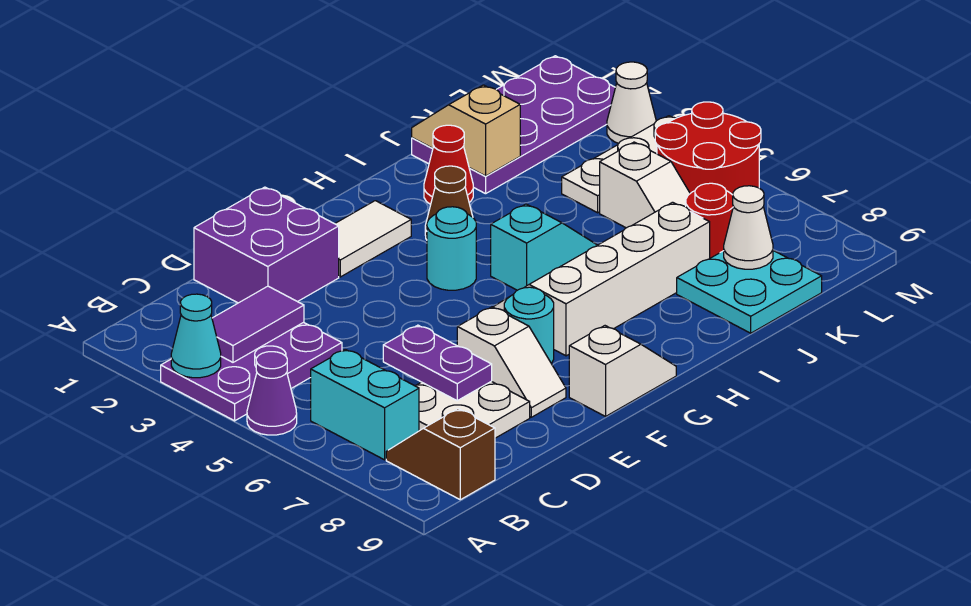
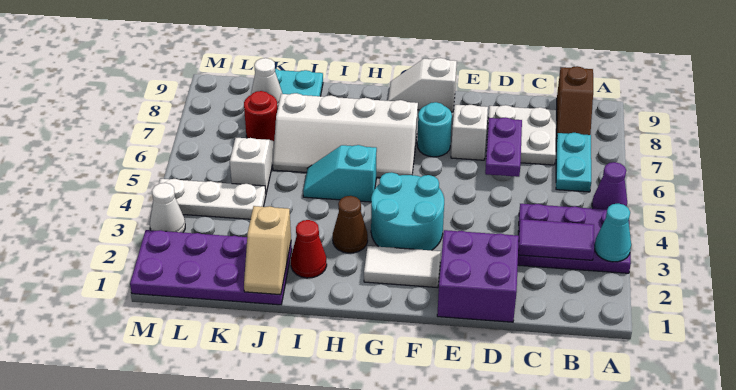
cyan 1x2 brick [311,349,419,460] -> cyan 1x2 plate [556,133,591,192]
cyan 1x1 round brick [427,207,476,290] -> cyan 2x2 round brick [371,172,444,250]
red 2x2 round brick [655,102,761,195] -> none

